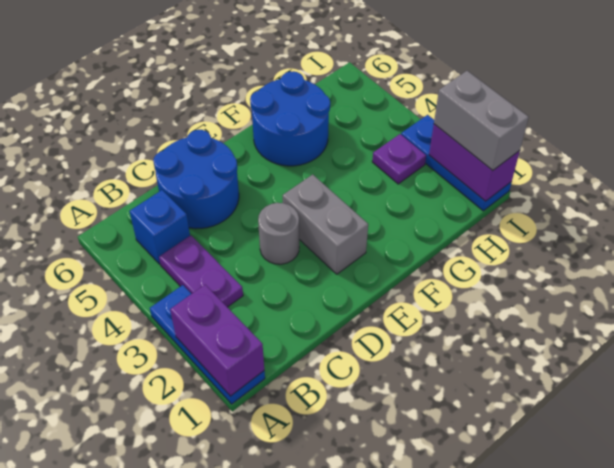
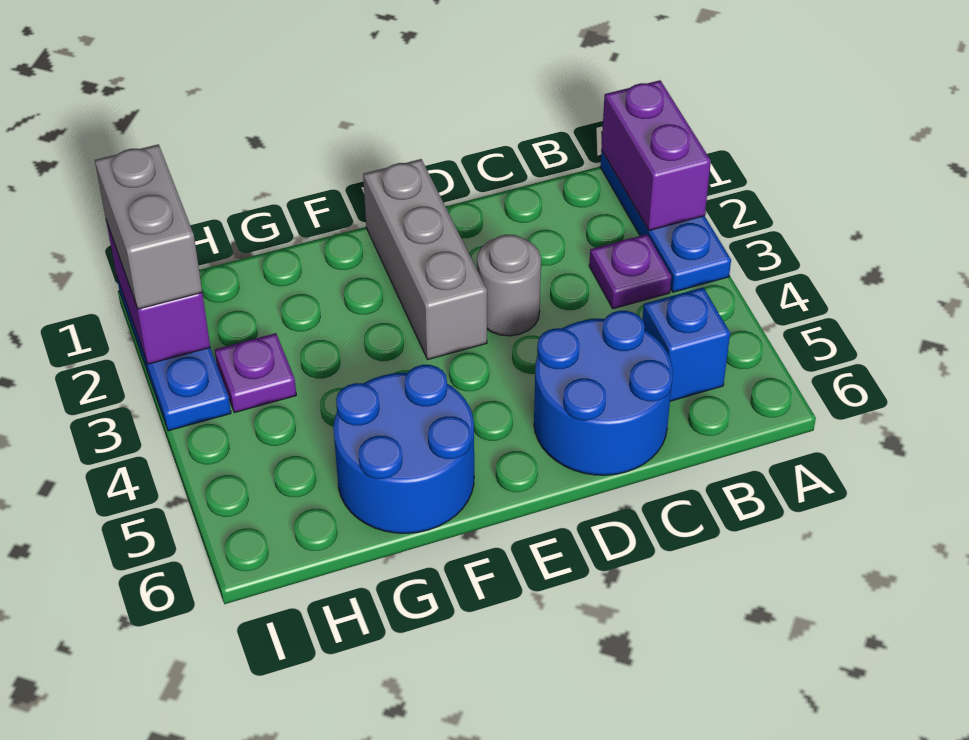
purple 1x2 plate [159,235,243,307] -> purple 1x1 plate [589,234,671,309]
grey 1x2 brick [283,174,368,274] -> grey 1x3 brick [363,159,487,360]

